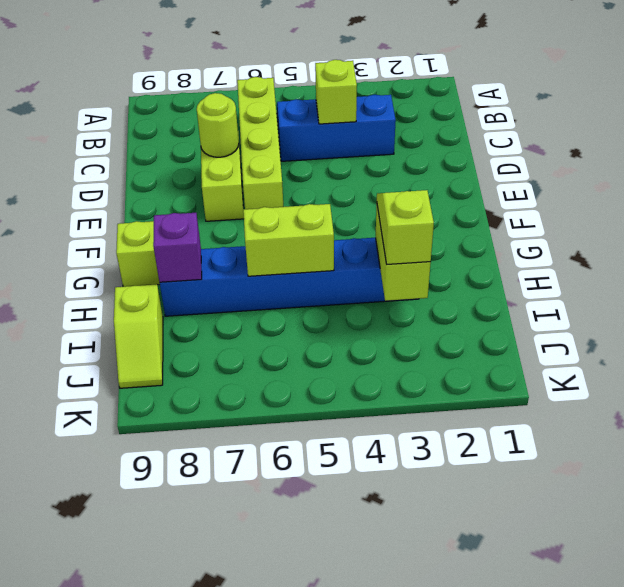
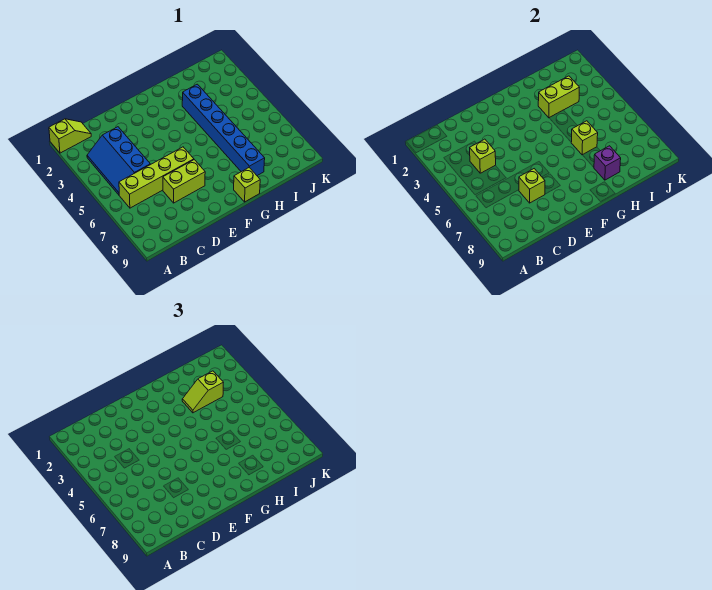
lime 1x1 round brick [197,93,239,157] -> lime 1x1 brick [519,169,545,203]
lime 1x2 brick [243,204,334,276] -> lime 1x1 brick [571,121,598,155]
lime 1x2 slope [114,284,163,388] -> lime 1x2 slope moved to [49,119,91,153]

